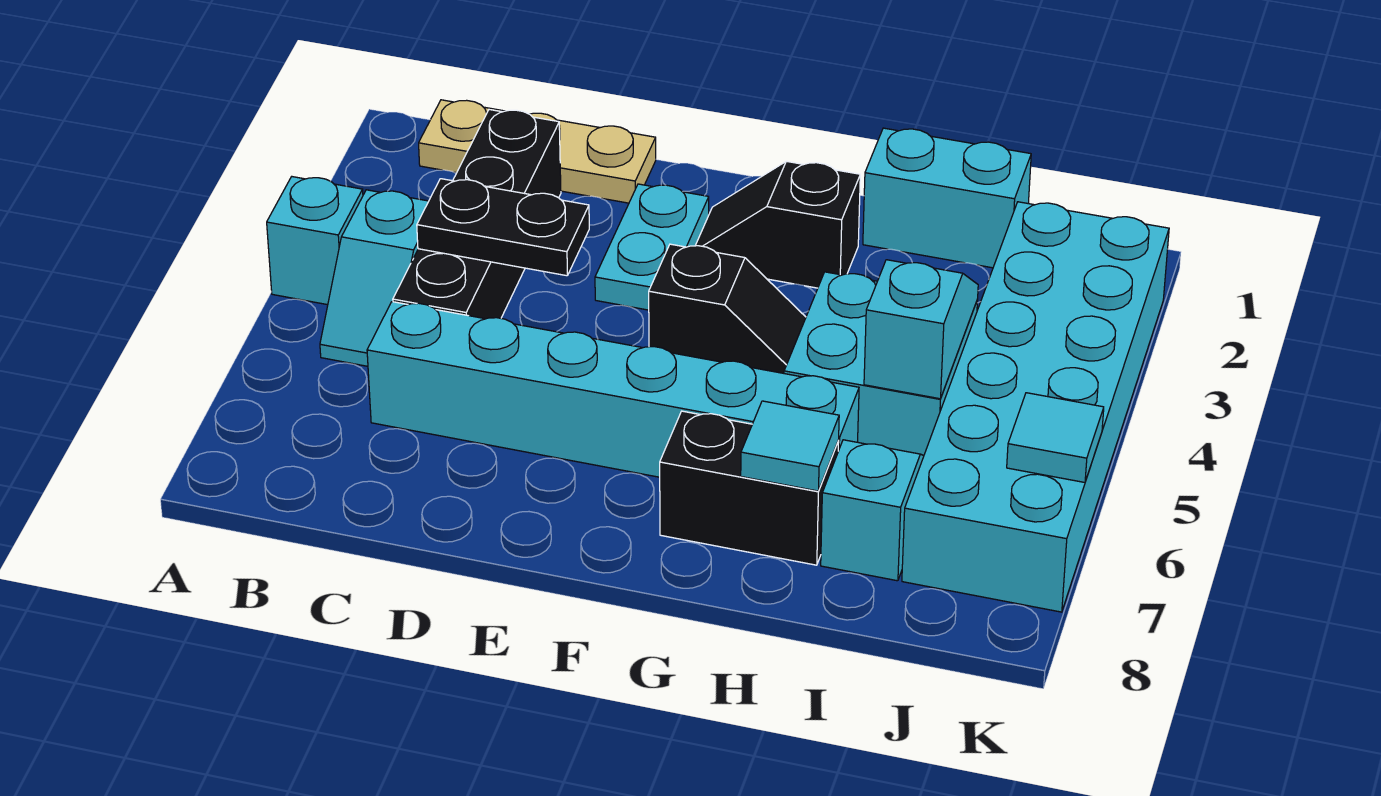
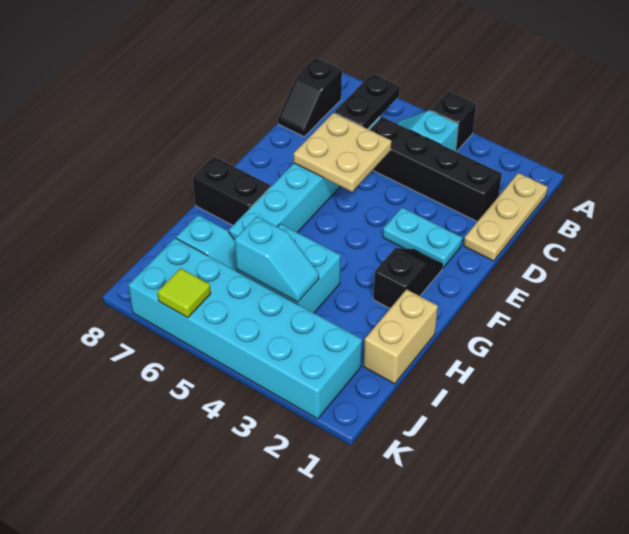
cyan 1x1 brick [267,177,363,305] -> black 1x1 brick [431,91,476,152]
black 1x2 plate [417,179,589,276] -> black 1x2 plate moved to [334,73,400,129]
none -> tan 2x2 plate [294,113,391,192]
black 1x2 slope [649,244,806,373] -> black 1x2 slope moved to [278,58,342,137]
black 1x2 brick [660,411,839,565] -> black 1x2 brick turned to [193,156,270,225]
cyan 1x2 brick [863,128,1031,268] -> tan 1x2 brick [364,289,438,384]
cyan 1x1 tile [741,401,839,491] -> none
cyan 1x1 tile [1007,393,1104,482] -> lime 1x1 tile [157,268,211,318]

